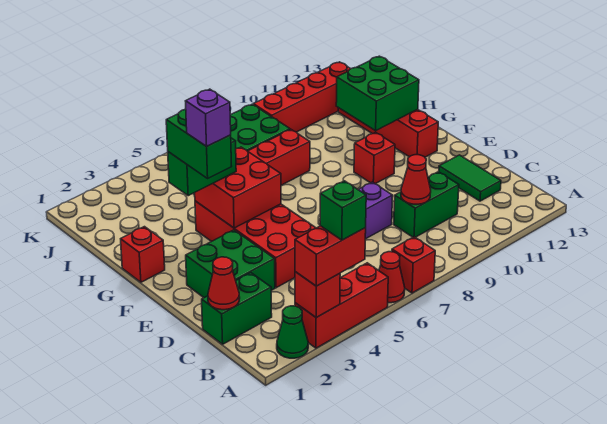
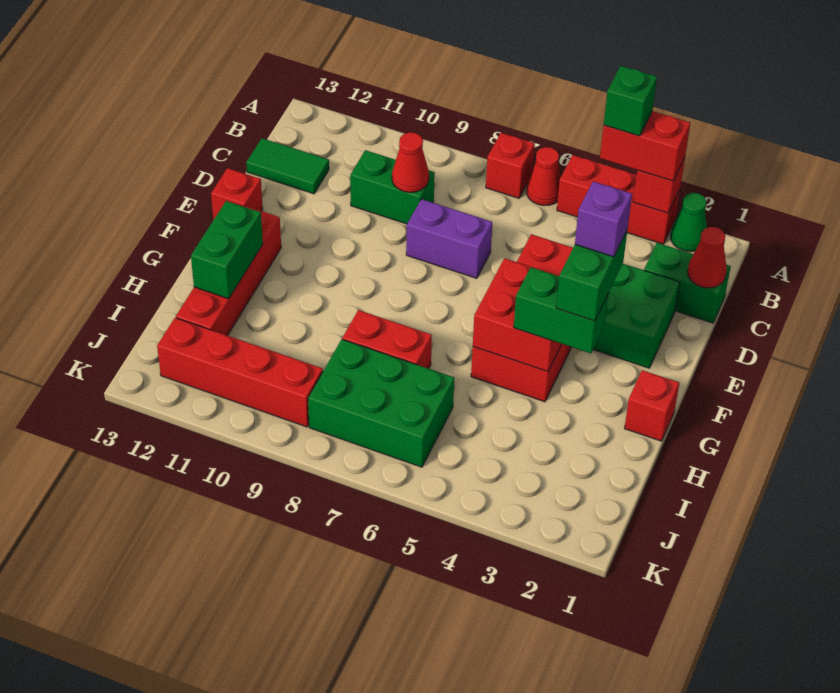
green 1x2 tile [439,155,501,201] -> green 1x2 tile turned to [246,138,329,194]
red 1x1 brick [354,132,395,184] -> red 1x1 brick moved to [211,168,263,220]
green 2x2 brick [336,56,419,131] -> green 1x2 brick [191,201,263,299]

